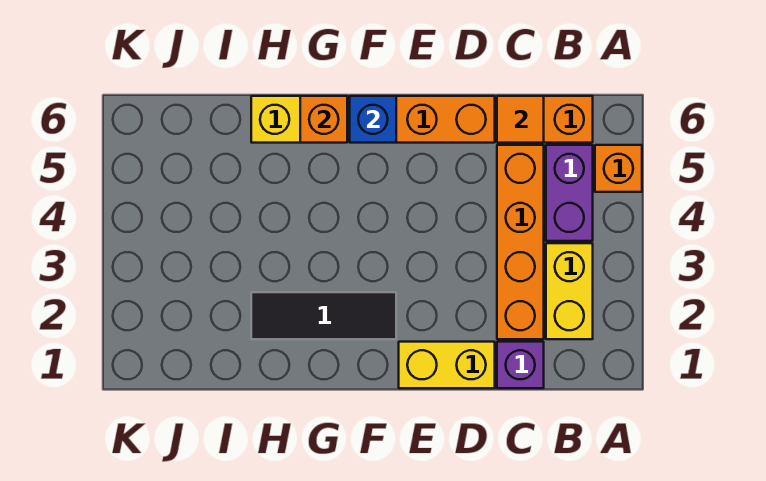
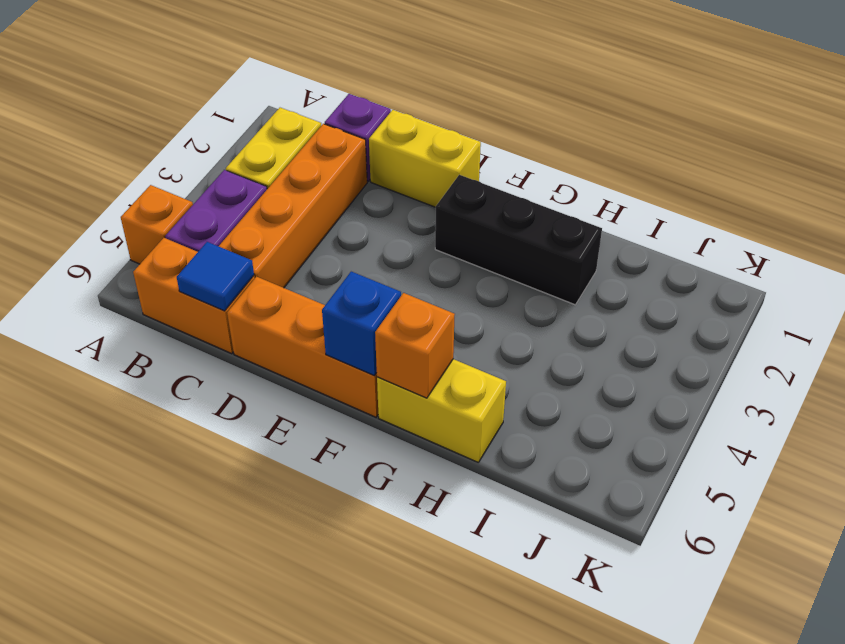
orange 1x1 tile [497,96,544,143] -> blue 1x1 tile [177,242,254,311]
black 1x3 tile [251,292,396,339] -> black 1x3 brick [435,175,602,305]

